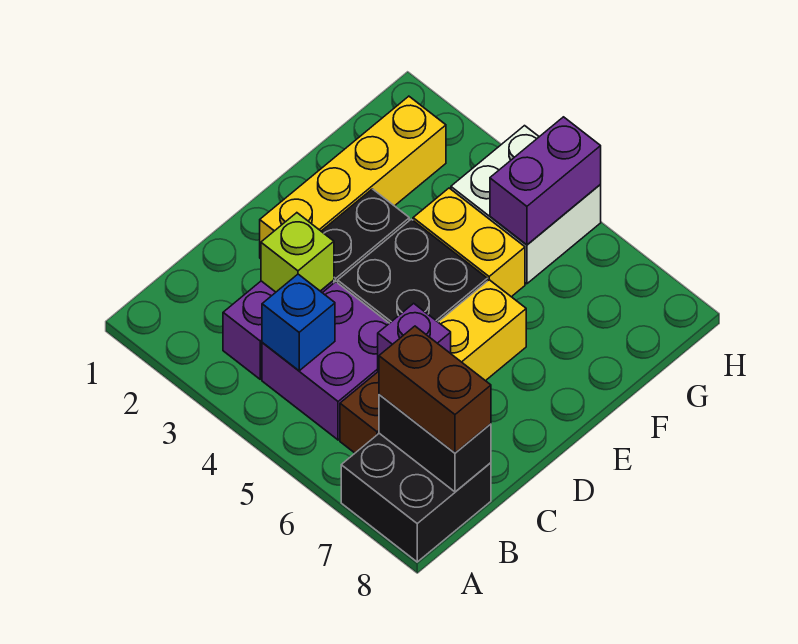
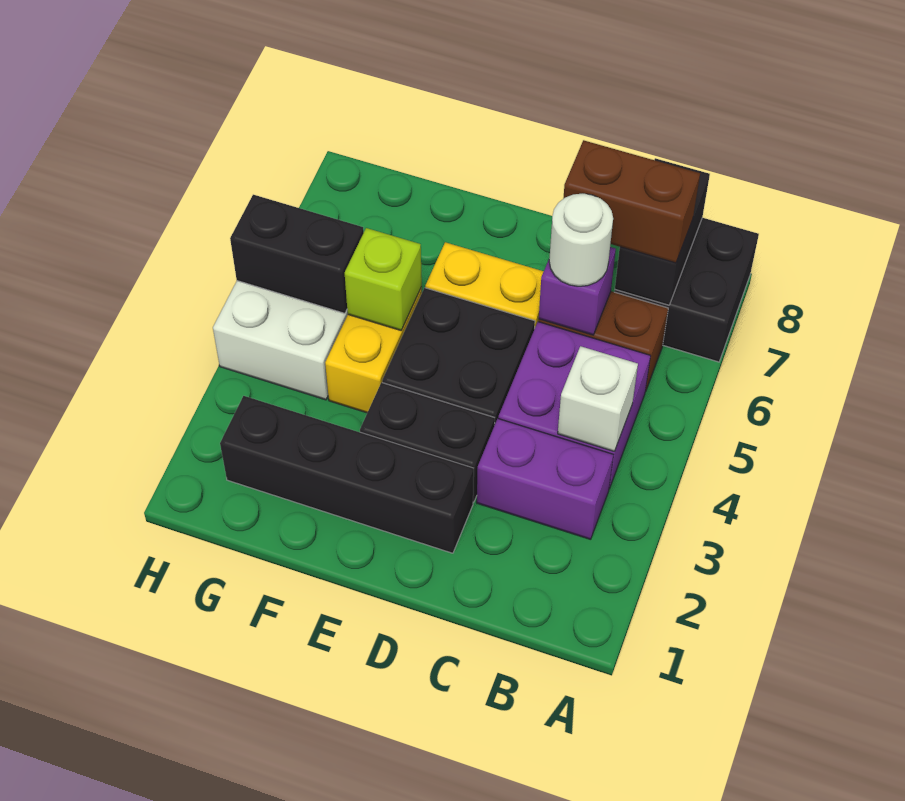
blue 1x1 brick [262,274,335,371] -> white 1x1 brick [558,346,638,452]
brown 1x2 brick [379,326,491,453] -> brown 1x2 brick turned to [563,140,700,263]
lime 1x1 brick [261,213,334,292] -> lime 1x1 brick moved to [345,228,422,330]
none -> white 1x1 round brick [549,194,613,286]
yellow 1x4 brick [260,96,446,259] -> black 1x4 brick [220,396,474,553]
purple 1x2 brick [490,117,601,245] -> black 1x2 brick [230,195,364,313]

